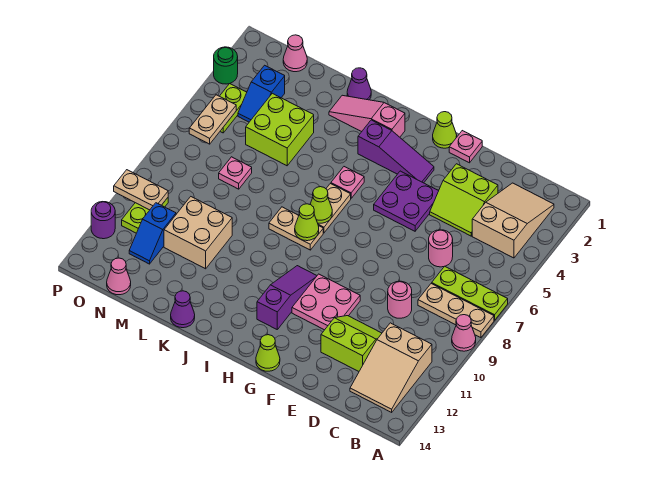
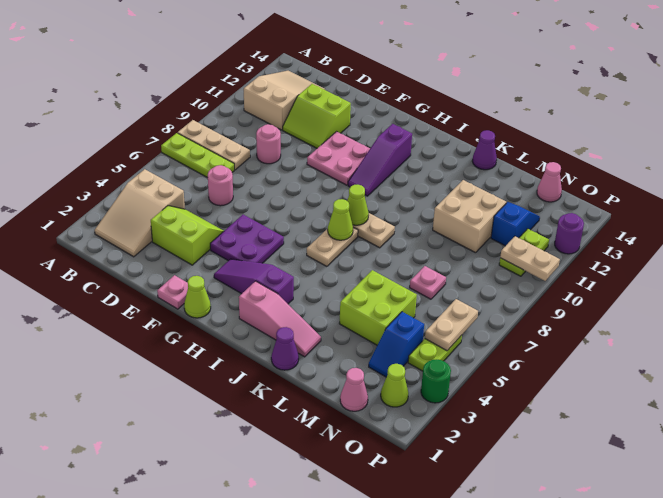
pink 1x1 cone [452,315,476,351] -> none
lime 1x1 cone [256,335,280,371] -> lime 1x1 cone moved to [381,364,408,407]
pink 1x1 plate [331,167,364,198] -> none
blue 1x2 slope [238,65,285,122] -> blue 1x2 slope turned to [369,312,424,377]

